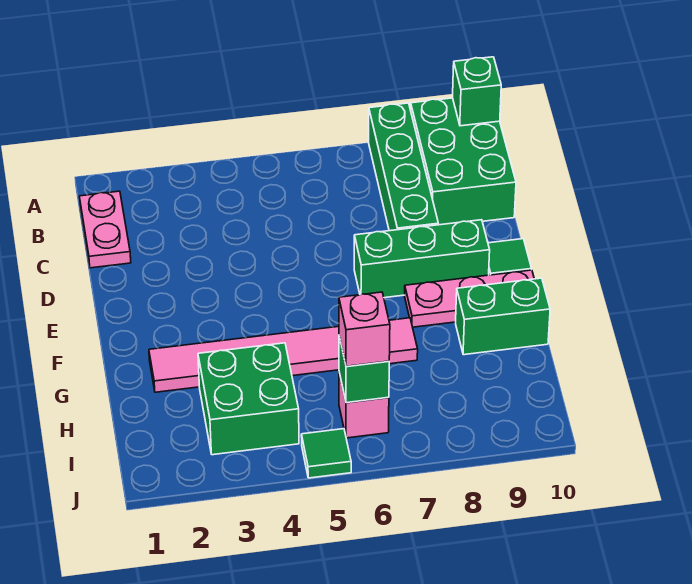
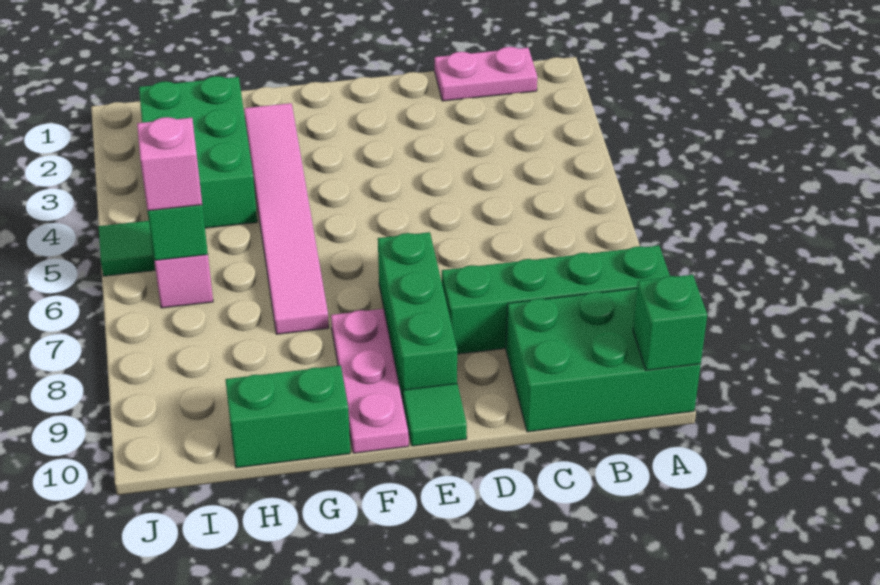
green 1x2 brick [456,278,550,355] -> green 1x2 brick turned to [225,365,350,468]
green 2x2 brick [198,343,299,455] -> green 2x3 brick [139,76,257,228]

